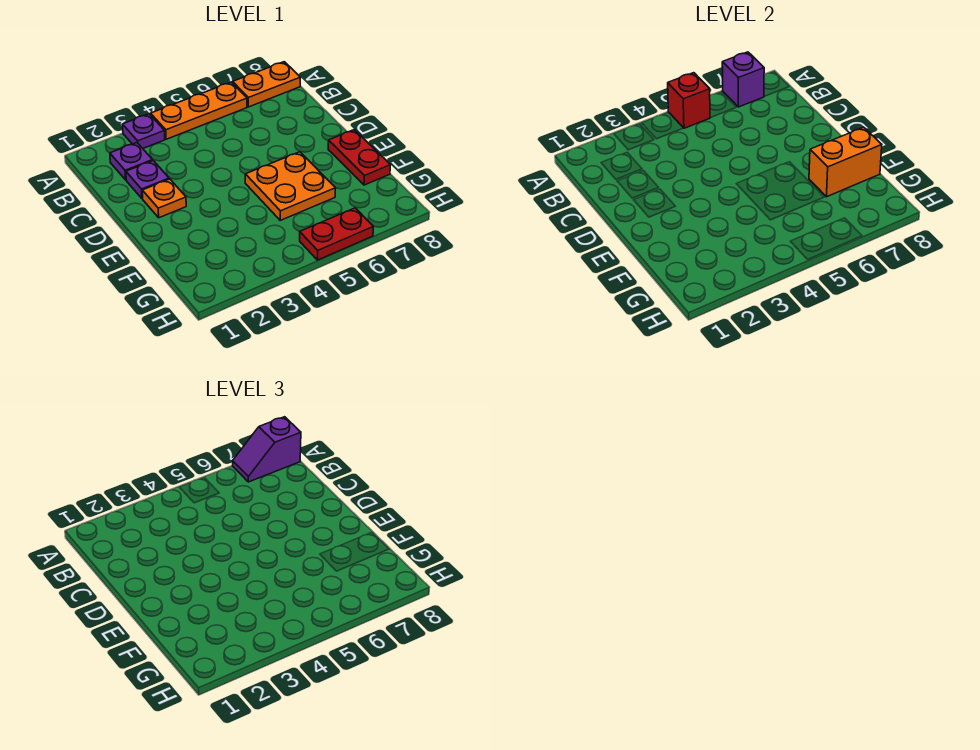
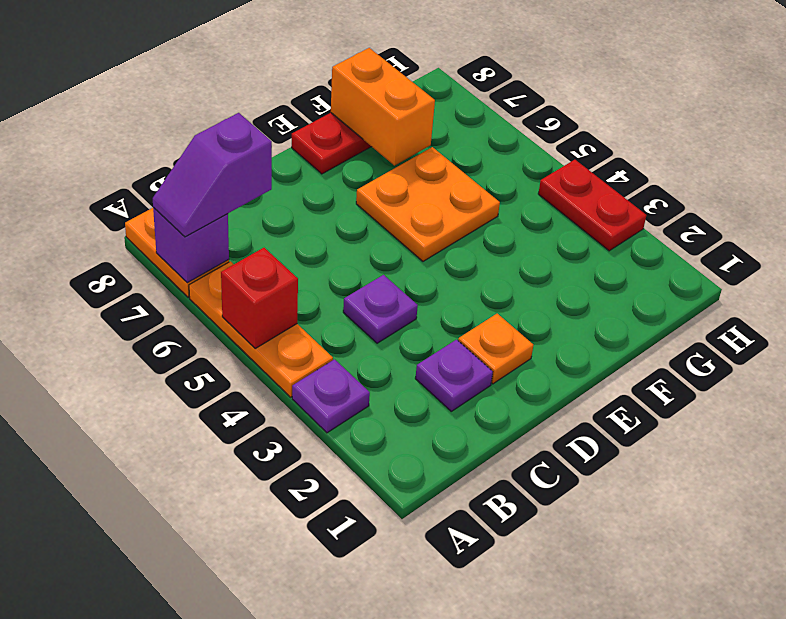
purple 1x2 slope [233,417,301,482] -> purple 1x2 slope turned to [153,113,272,237]
purple 1x1 plate [110,143,153,180] -> purple 1x1 plate moved to [343,275,418,343]
red 1x2 plate [300,208,374,260] -> red 1x2 plate moved to [538,160,646,251]

